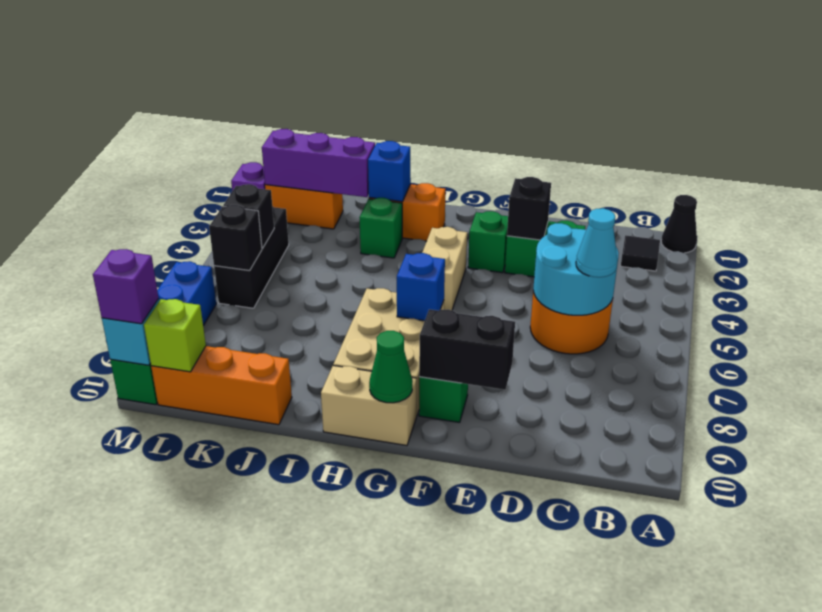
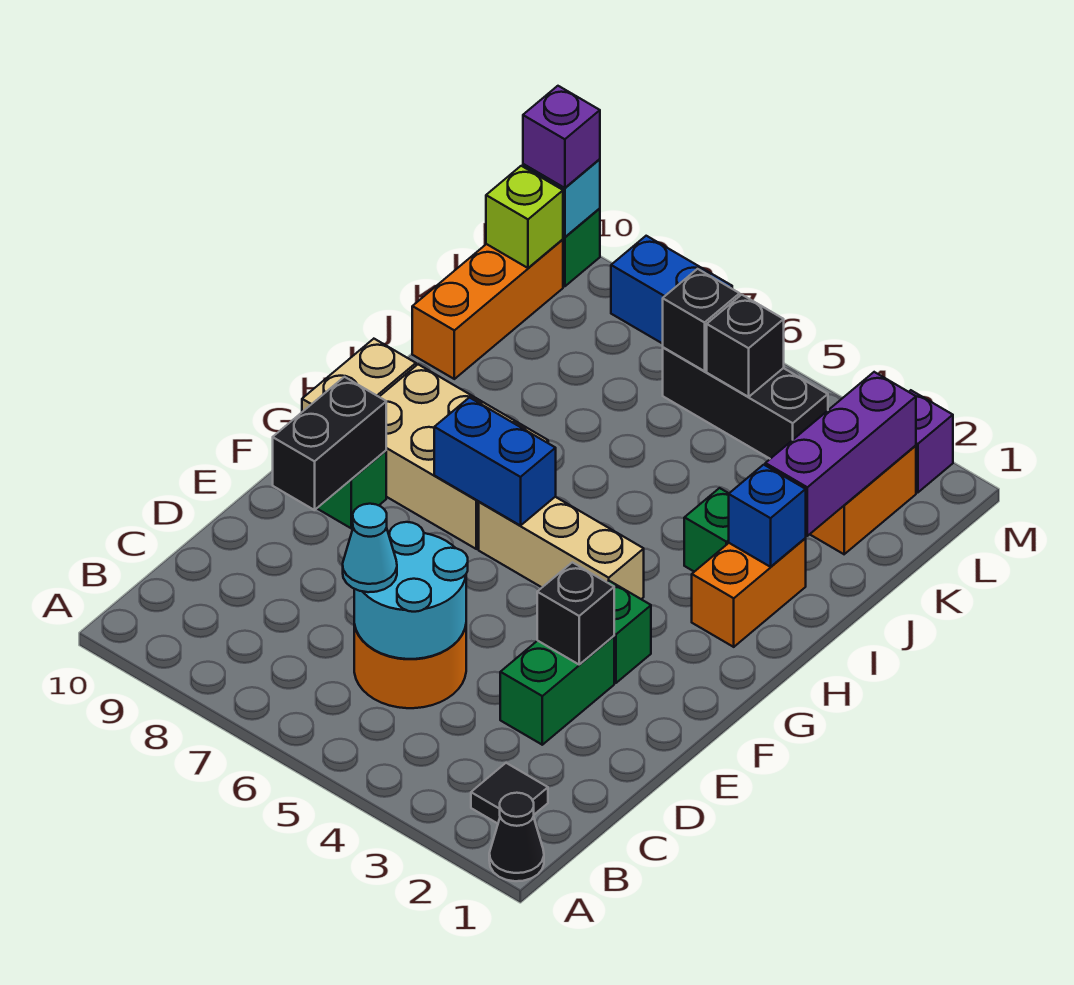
tan 1x2 brick [422,227,467,310] -> tan 1x3 brick [479,497,644,599]
blue 1x1 brick [397,253,445,321] -> blue 1x2 brick [434,398,556,526]
green 1x1 cone [369,331,413,403] -> none

